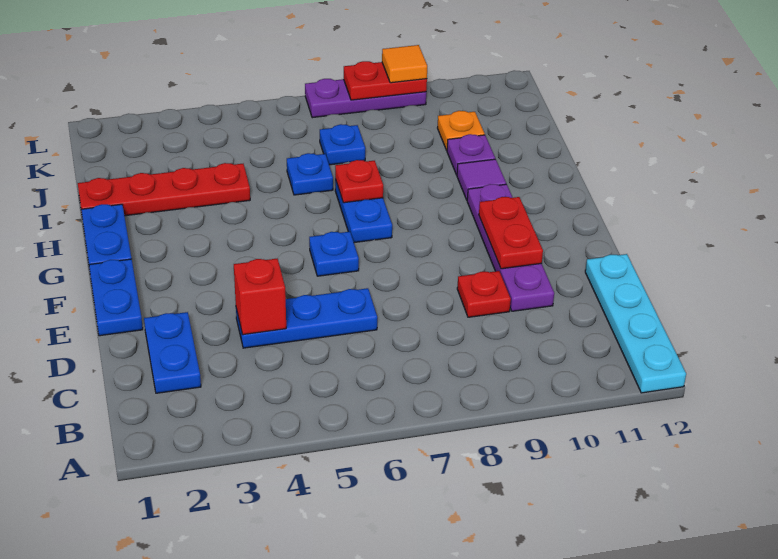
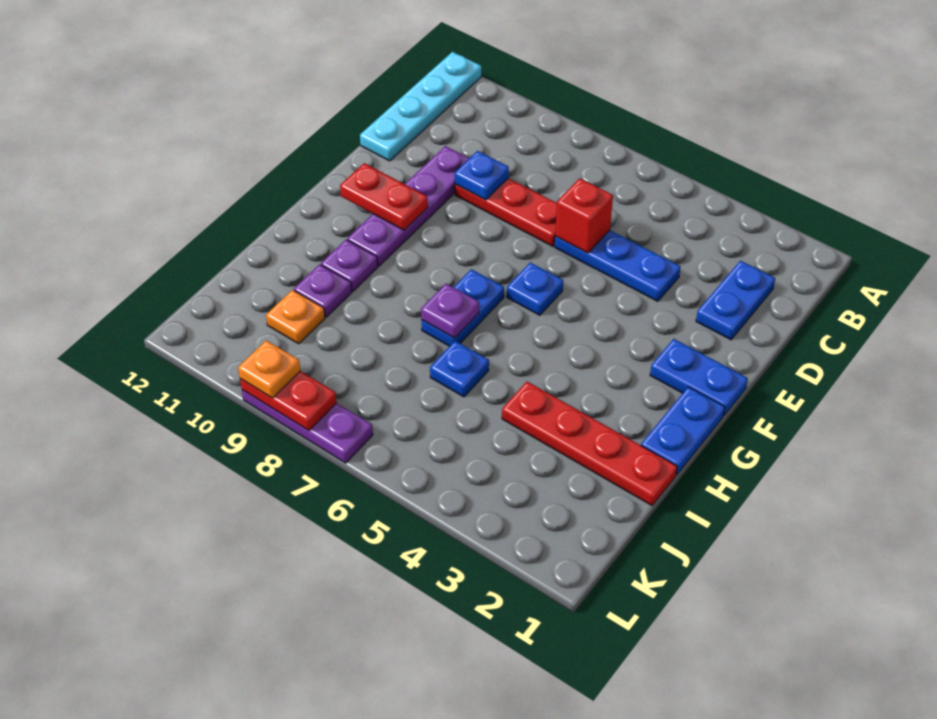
red 1x1 brick [234,258,286,335] -> red 1x1 brick moved to [555,178,613,253]
red 1x1 plate [457,271,511,317] -> red 1x3 plate [455,178,557,246]
blue 1x2 plate [89,259,143,336] -> blue 1x2 plate turned to [650,339,748,416]
red 1x2 plate [479,197,543,269] -> red 1x2 plate turned to [340,163,428,230]
red 1x1 plate [335,160,383,203] -> purple 1x1 plate [421,284,479,338]
purple 1x1 tile [457,159,506,200] -> purple 1x1 plate [321,240,378,291]
blue 1x1 plate [320,124,365,165] -> blue 1x1 plate moved to [455,151,509,200]
orange 1x1 tile [382,45,427,83] -> orange 1x1 plate [238,340,300,398]

